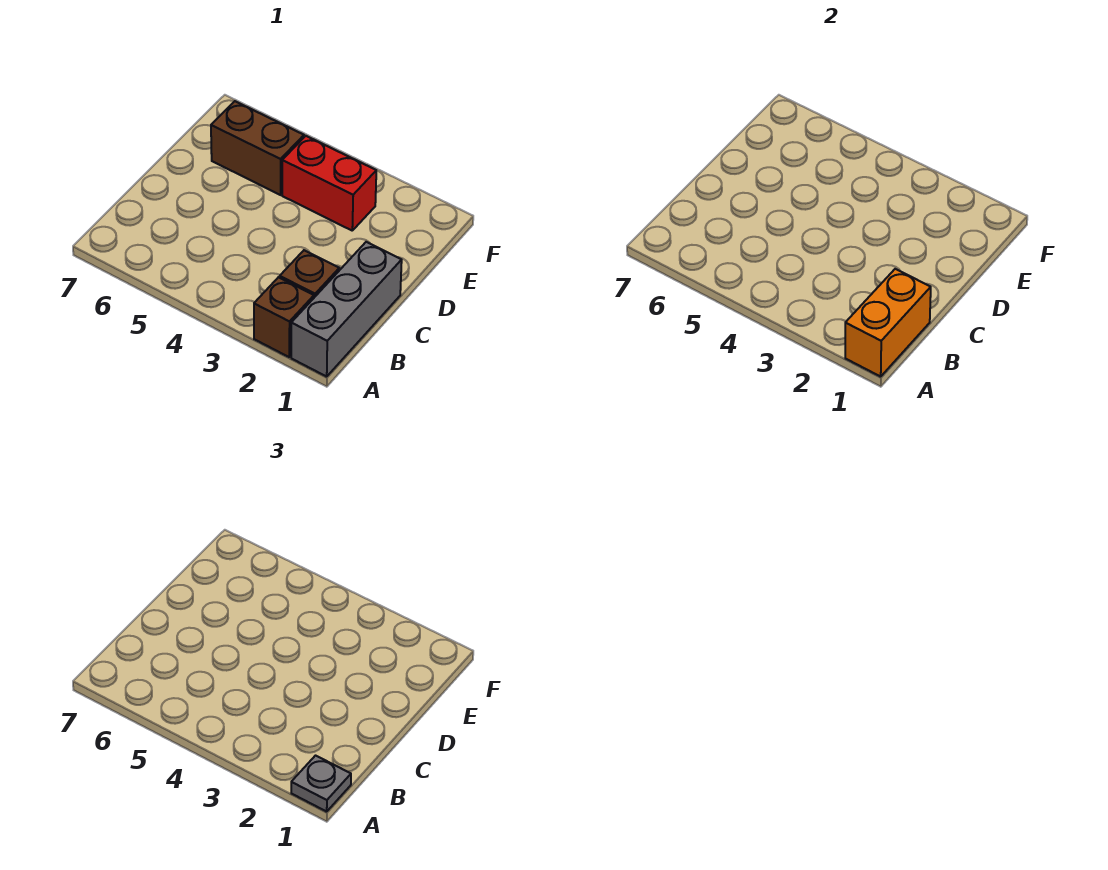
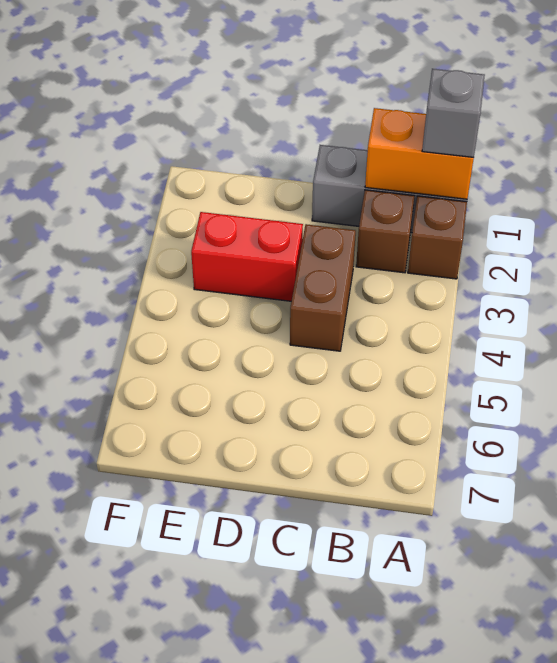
grey 1x1 plate [291,756,351,812] -> grey 1x1 brick [422,69,485,157]
red 1x2 brick [282,136,376,230] -> red 1x2 brick turned to [191,212,303,301]
brown 1x2 brick [211,101,304,195] -> brown 1x2 brick moved to [290,224,356,351]

